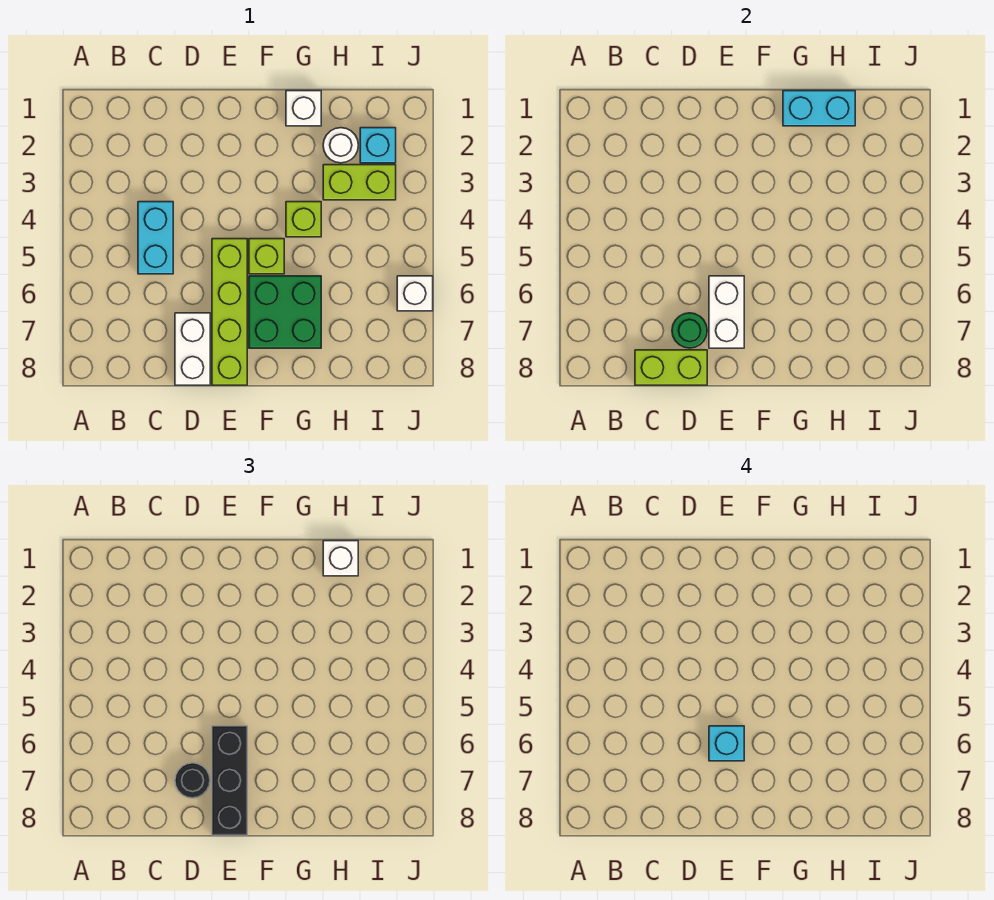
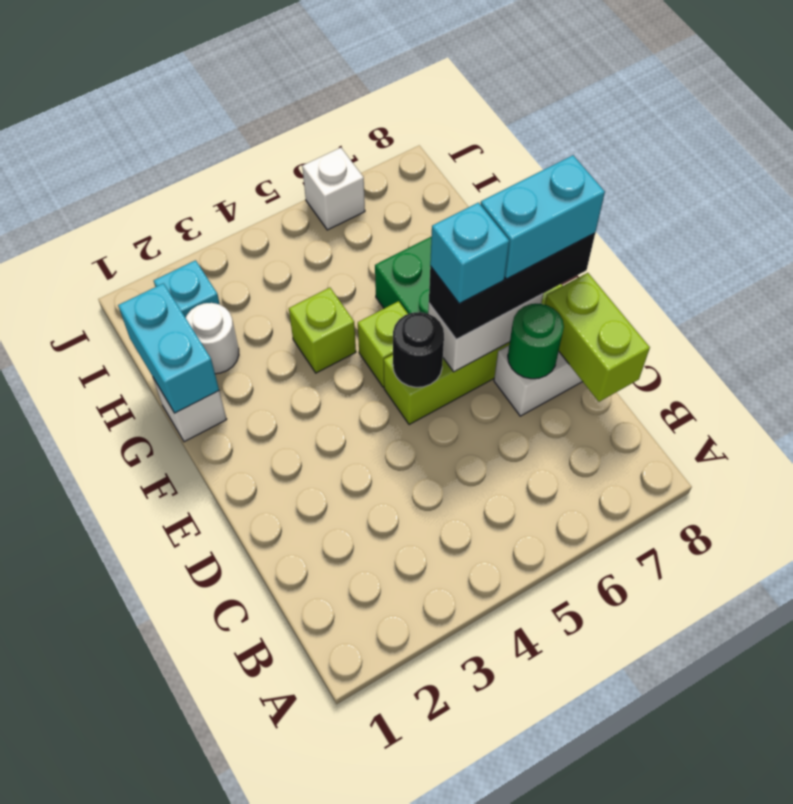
cyan 1x2 brick [138,202,173,274] -> cyan 1x2 brick moved to [481,155,605,279]
black 1x1 round brick [175,763,210,798] -> black 1x1 round brick moved to [393,312,444,387]
white 1x1 brick [323,541,358,576] -> none
lime 1x2 brick [323,165,396,200] -> none

